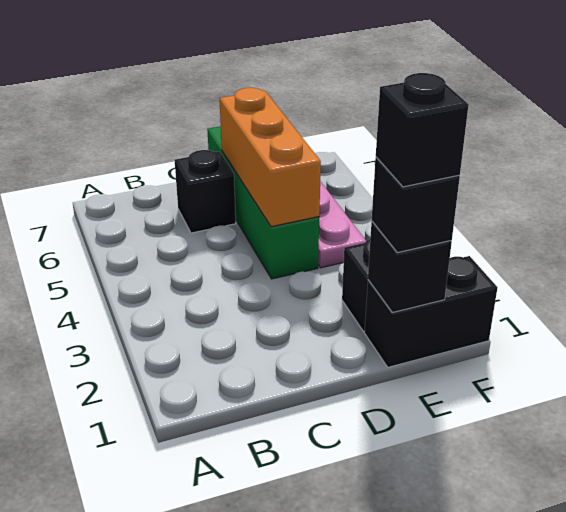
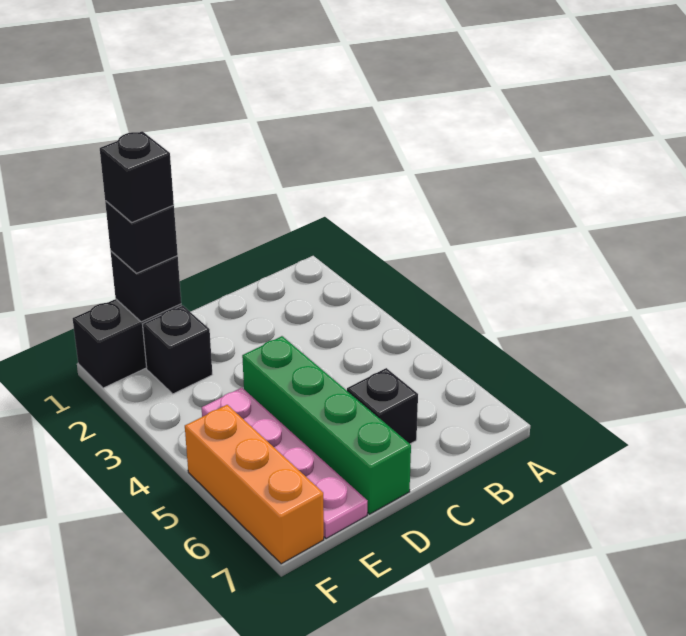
orange 1x3 brick [219,88,321,227] -> orange 1x3 brick moved to [185,405,324,564]

